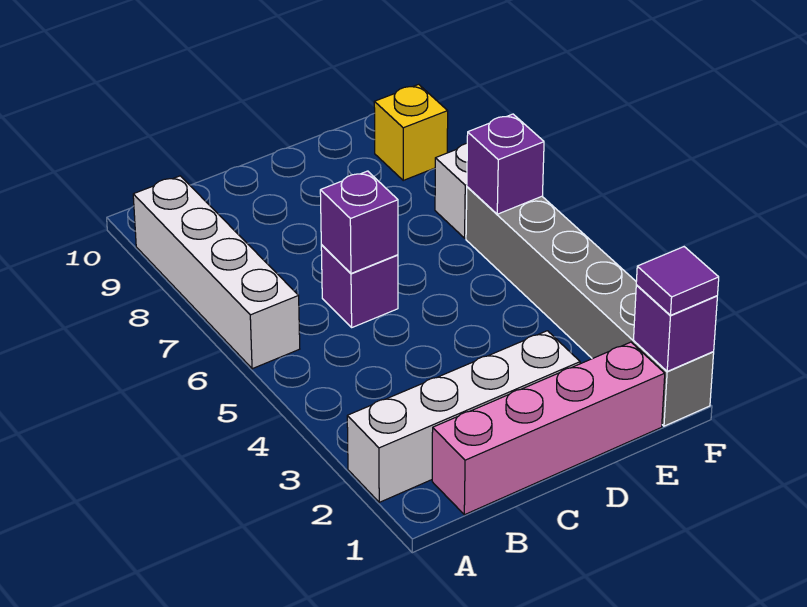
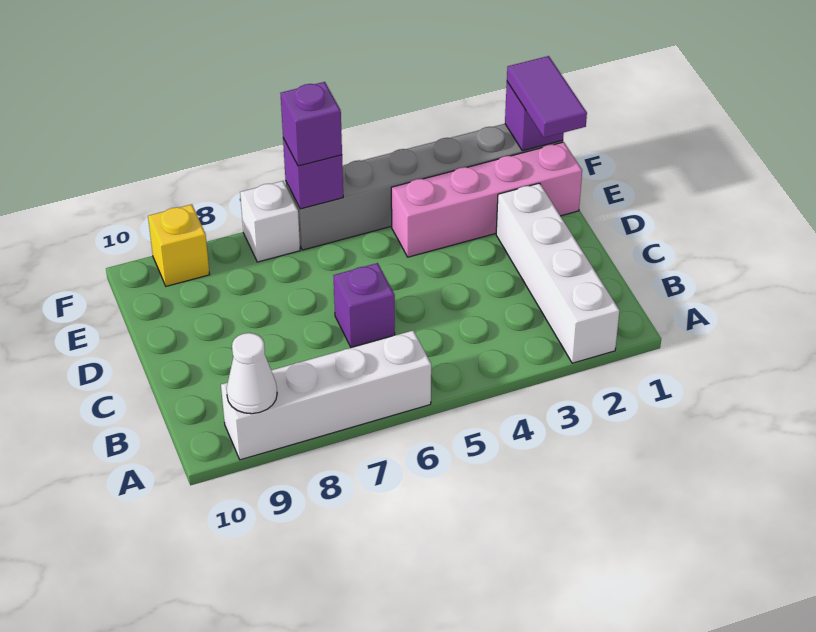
none -> white 1x1 cone [227,333,277,414]
pink 1x4 brick [432,342,665,515] -> pink 1x4 brick turned to [391,142,582,257]
purple 1x1 brick [320,171,398,273] -> purple 1x1 brick moved to [280,82,342,166]
purple 1x1 tile [636,247,719,315] -> purple 1x2 tile [507,56,587,138]

